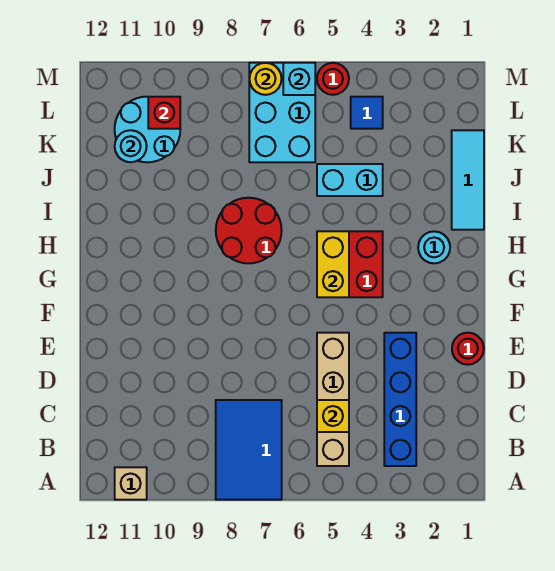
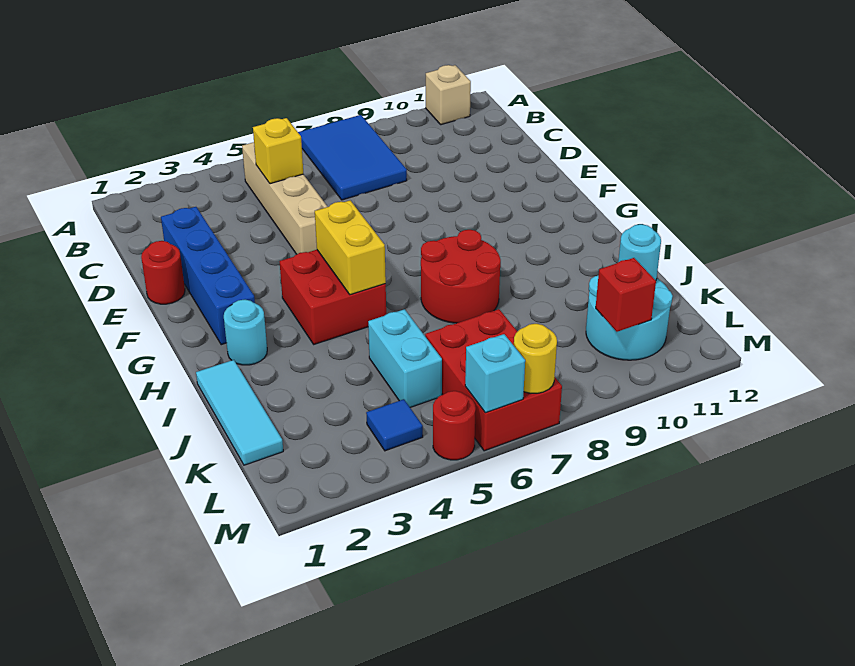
blue 1x4 brick [384,333,416,466] -> blue 1x4 brick moved to [161,207,255,345]
cyan 1x2 brick [317,164,383,196] -> cyan 1x2 brick turned to [368,309,442,407]
cyan 2x3 brick [249,63,315,162] -> red 2x3 brick [425,309,562,451]

